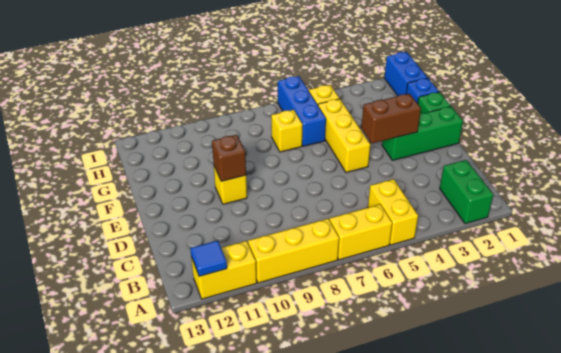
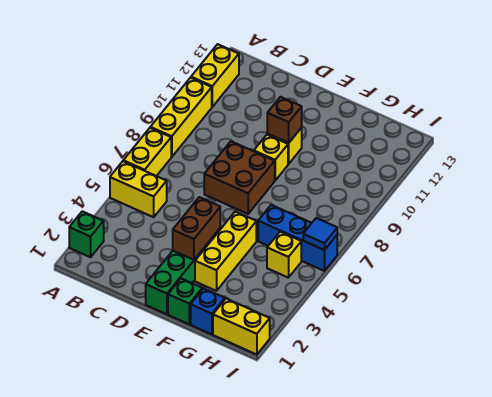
green 1x2 brick [440,160,493,224] -> green 1x1 brick [69,211,104,257]
blue 1x1 tile [190,241,227,276] -> blue 1x1 tile moved to [303,218,337,250]
none -> brown 2x2 brick [204,141,275,214]
yellow 1x3 brick [318,99,370,172] -> yellow 1x3 brick turned to [195,212,256,291]
yellow 1x1 brick [271,110,303,152] -> yellow 1x1 brick moved to [254,135,288,180]
blue 1x2 brick [385,52,427,96] -> yellow 1x2 brick [213,299,270,355]

